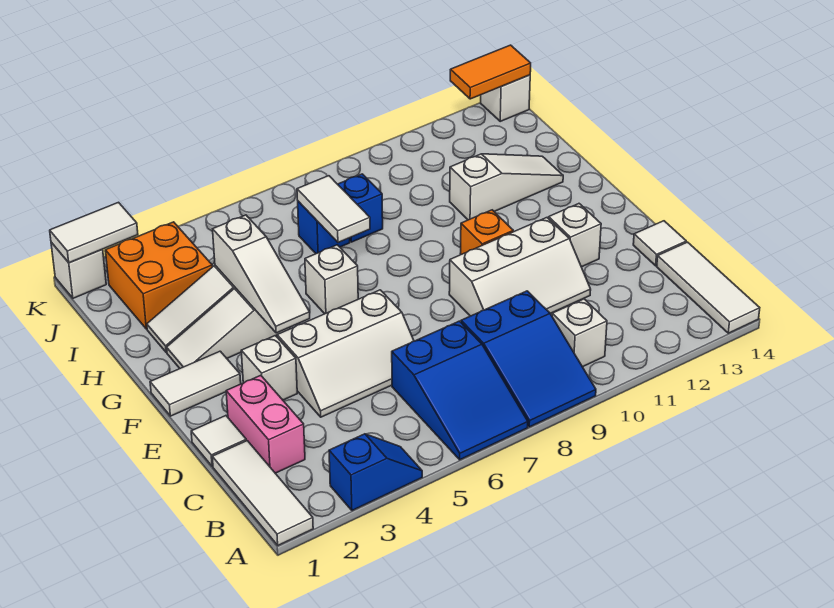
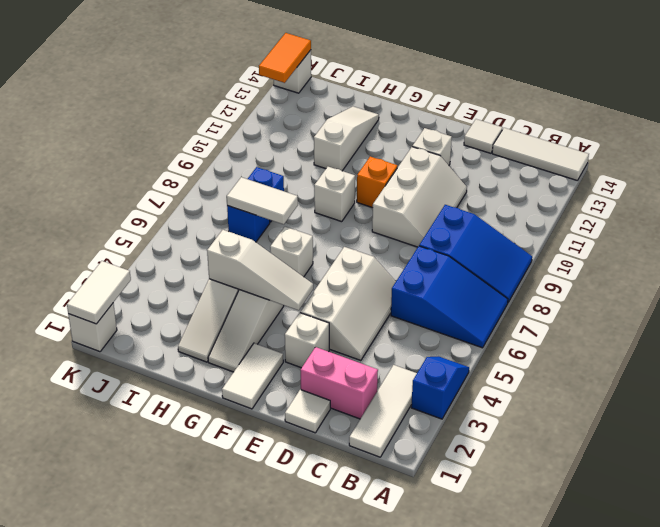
white 1x3 tile [212,441,313,545] -> white 1x3 tile turned to [349,365,417,457]
white 1x1 brick [552,299,607,367] -> white 1x1 brick moved to [314,167,355,222]
orange 2x2 brick [105,222,212,329] -> none

